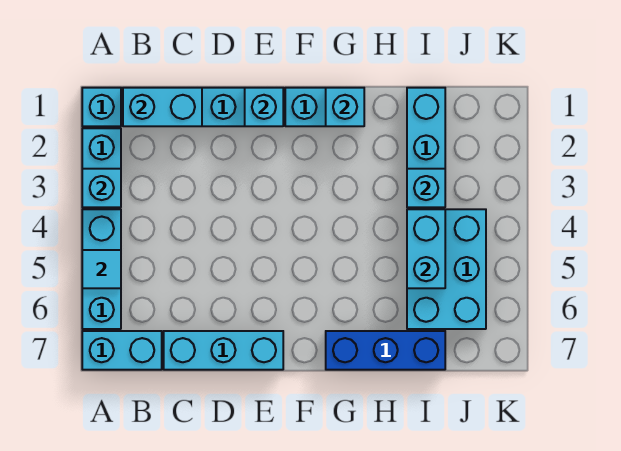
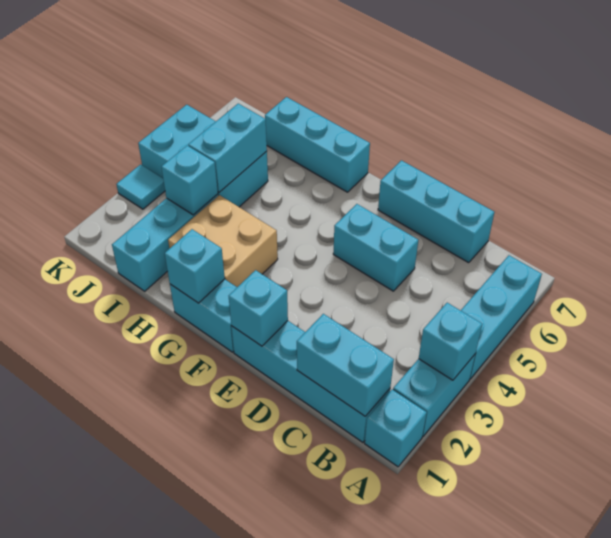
cyan 1x1 tile [82,250,121,288] -> cyan 1x1 tile moved to [116,164,165,209]
cyan 1x2 brick [82,331,162,370] -> cyan 1x2 brick moved to [333,204,418,291]
none -> tan 2x2 brick [168,195,278,287]
blue 1x3 brick [326,331,445,370] -> cyan 1x3 brick [265,97,370,192]
cyan 2x3 brick [407,209,486,329] -> cyan 2x3 brick turned to [138,105,268,207]

